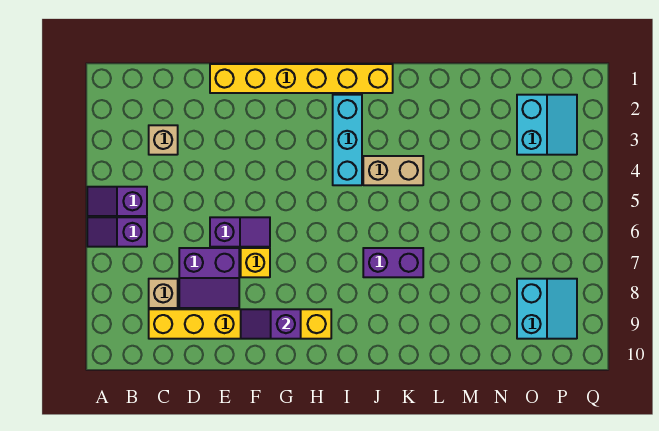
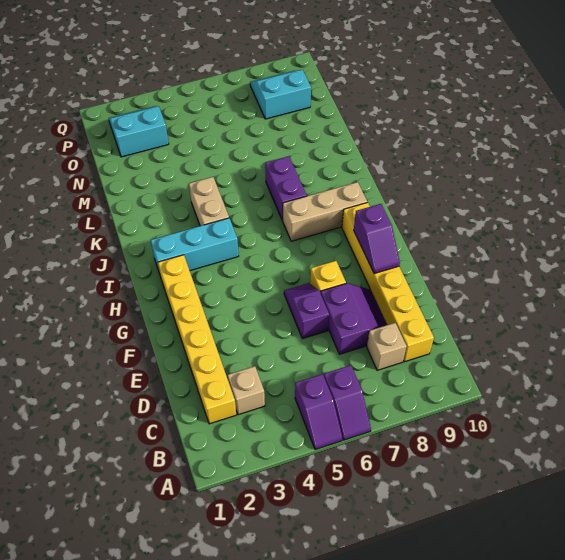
yellow 1x6 brick [210,64,393,93] -> yellow 1x6 brick moved to [158,255,236,424]
none -> tan 1x3 brick [282,182,367,241]

